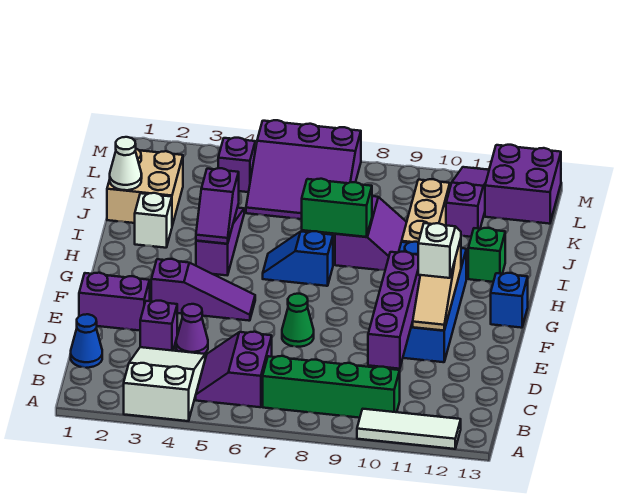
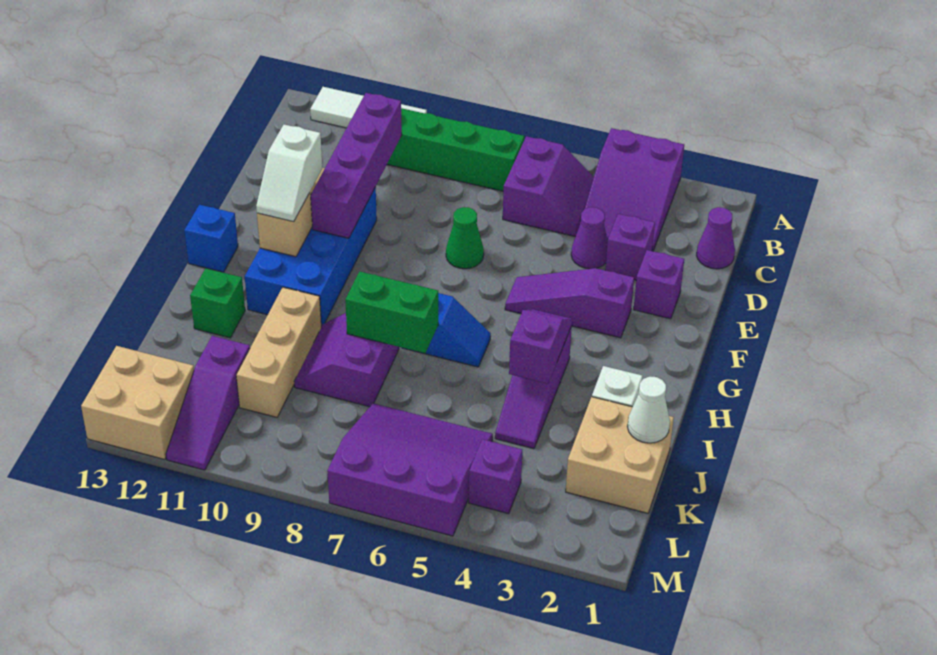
white 2x3 slope [124,347,205,421] -> purple 2x3 slope [585,128,684,251]
blue 1x1 cone [71,314,102,368] -> purple 1x1 cone [697,207,735,269]
purple 1x2 brick [79,273,150,331] -> purple 1x1 brick [633,250,684,319]
purple 2x2 brick [485,145,561,224] -> tan 2x2 brick [81,346,194,459]

